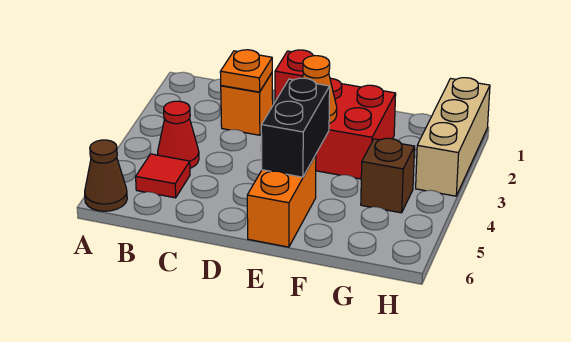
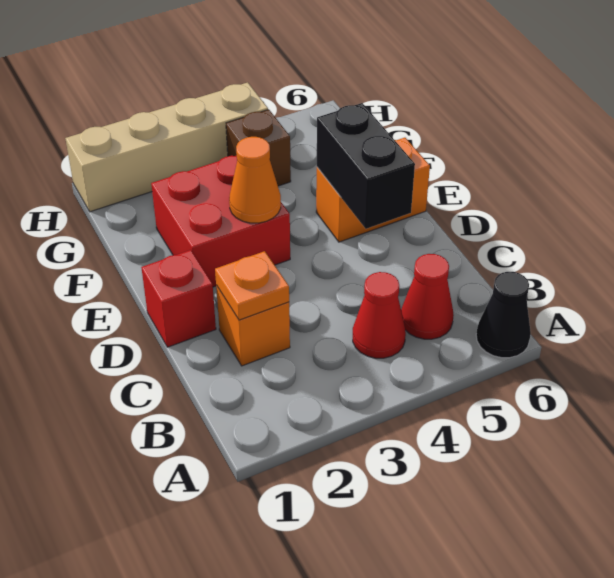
brown 1x1 cone [85,140,127,211] -> black 1x1 cone [476,272,531,358]
red 1x1 tile [136,154,190,198] -> red 1x1 cone [401,254,454,339]
black 1x2 brick [261,78,330,177] -> black 1x2 brick turned to [317,103,415,229]
tan 1x3 brick [416,78,490,196] -> tan 1x4 brick [65,82,268,212]

